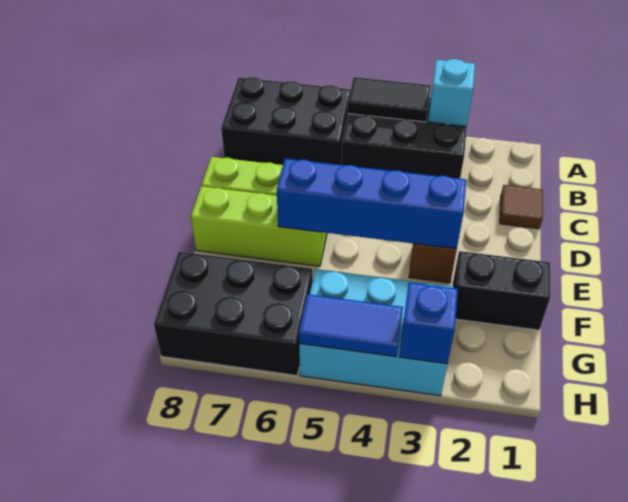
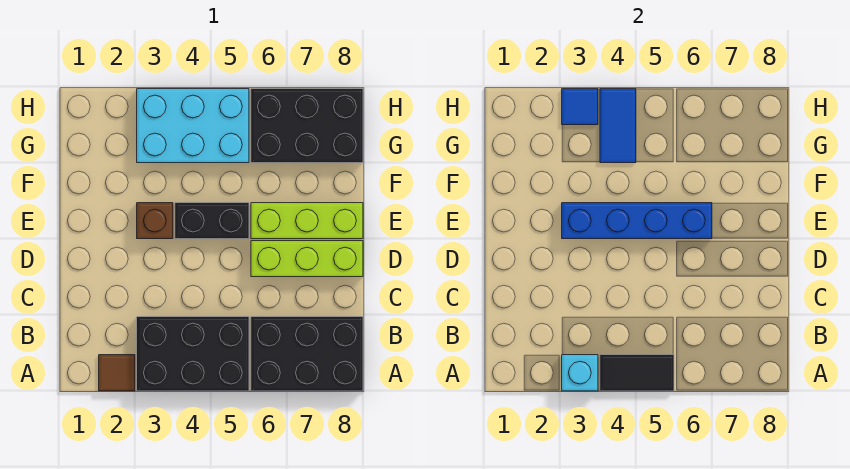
brown 1x1 tile [500,185,543,229] -> brown 1x1 tile moved to [99,355,135,391]
black 1x2 brick [452,251,550,330] -> black 1x2 brick moved to [175,203,249,239]
blue 1x1 brick [399,283,458,364] -> blue 1x1 tile [562,89,598,125]
blue 1x2 tile [299,294,403,357] -> blue 1x2 tile turned to [600,89,636,163]

